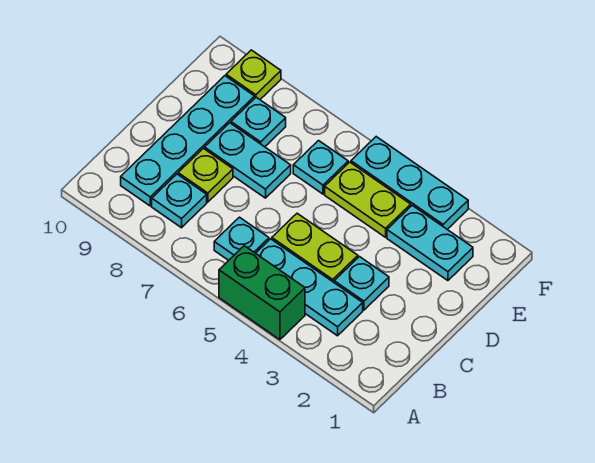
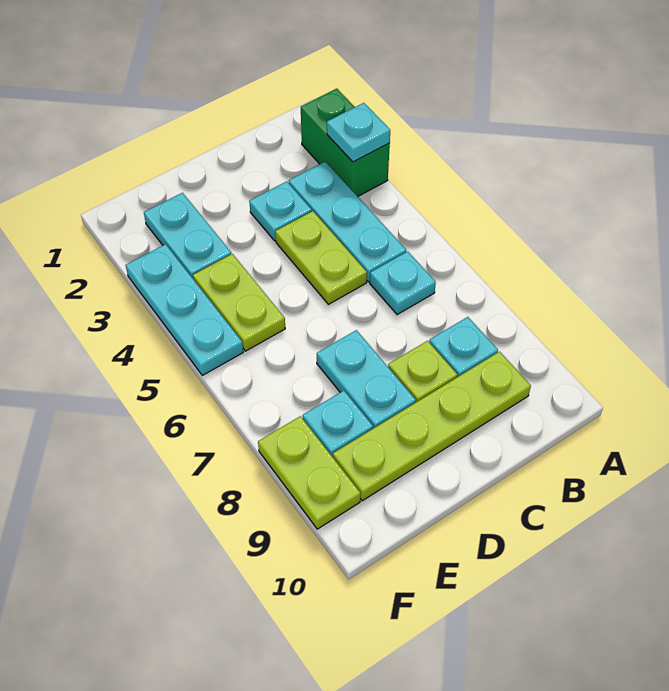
green 1x2 brick [219,246,305,340] -> green 1x2 brick moved to [301,89,390,196]
cyan 1x4 plate [121,76,255,206] -> lime 1x4 plate [333,352,531,501]
cyan 1x1 plate [293,141,348,194] -> cyan 1x1 plate moved to [327,103,390,162]
lime 1x1 plate [226,50,281,99] -> lime 1x2 plate [258,416,360,529]

